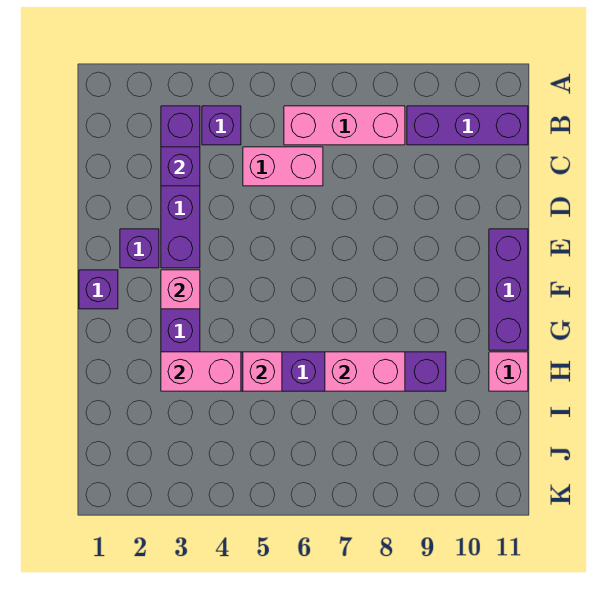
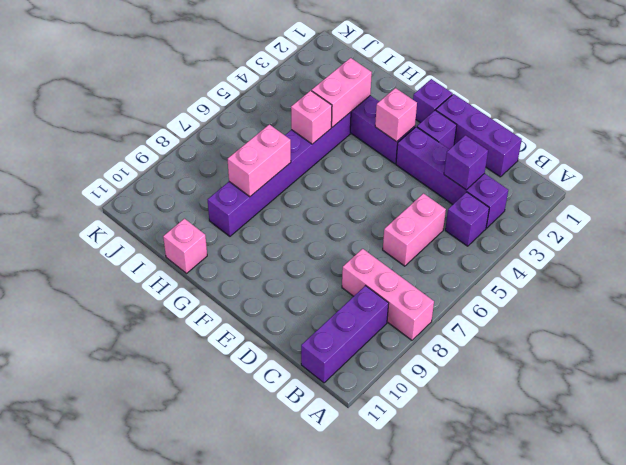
pink 1x3 brick [284,106,405,145] -> pink 1x3 brick turned to [342,249,434,340]
purple 1x3 brick [489,229,528,350] -> purple 1x3 brick moved to [436,94,522,177]

